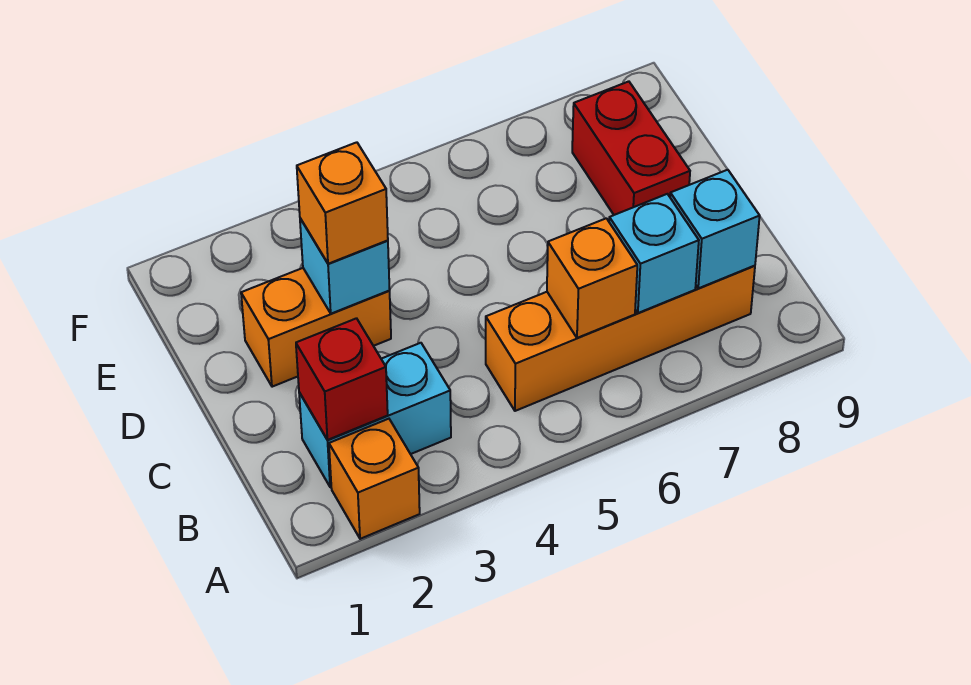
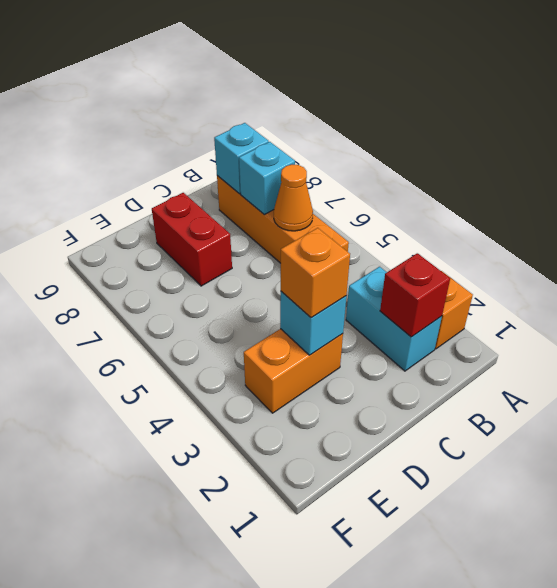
orange 1x1 brick [547,218,637,338] -> orange 1x1 cone [274,165,313,231]
orange 1x2 brick [241,268,391,387] -> orange 1x2 brick turned to [244,329,343,413]
red 1x2 brick [572,81,690,215] -> red 1x2 brick turned to [152,193,232,286]

